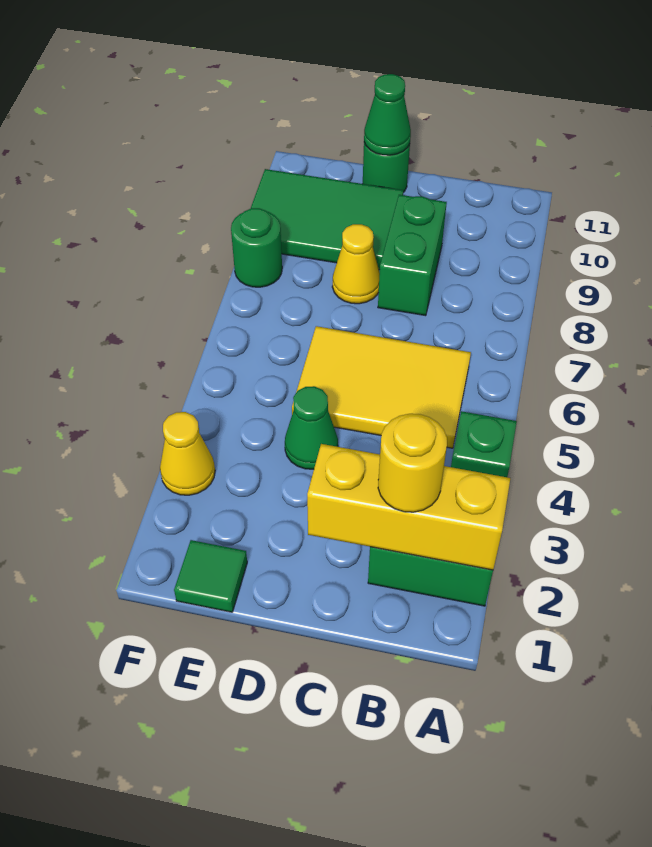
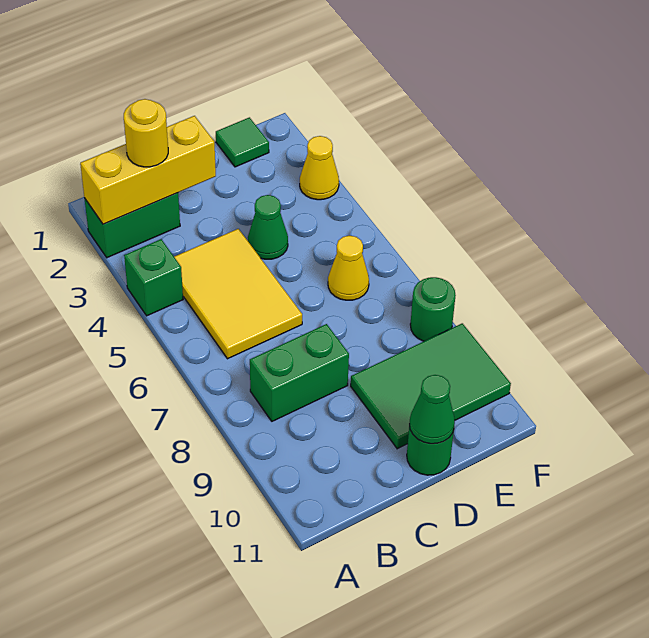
yellow 2x3 tile [292,326,471,448] -> yellow 2x3 tile turned to [174,229,302,359]
green 1x2 brick [378,195,447,316] -> green 1x2 brick turned to [250,324,349,421]
yellow 1x1 cone [332,224,380,304] -> yellow 1x1 cone moved to [328,236,369,300]

